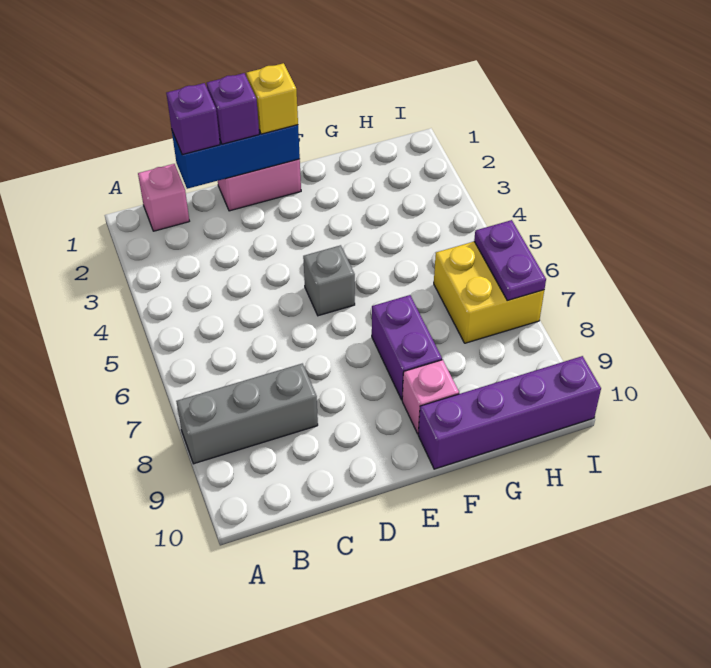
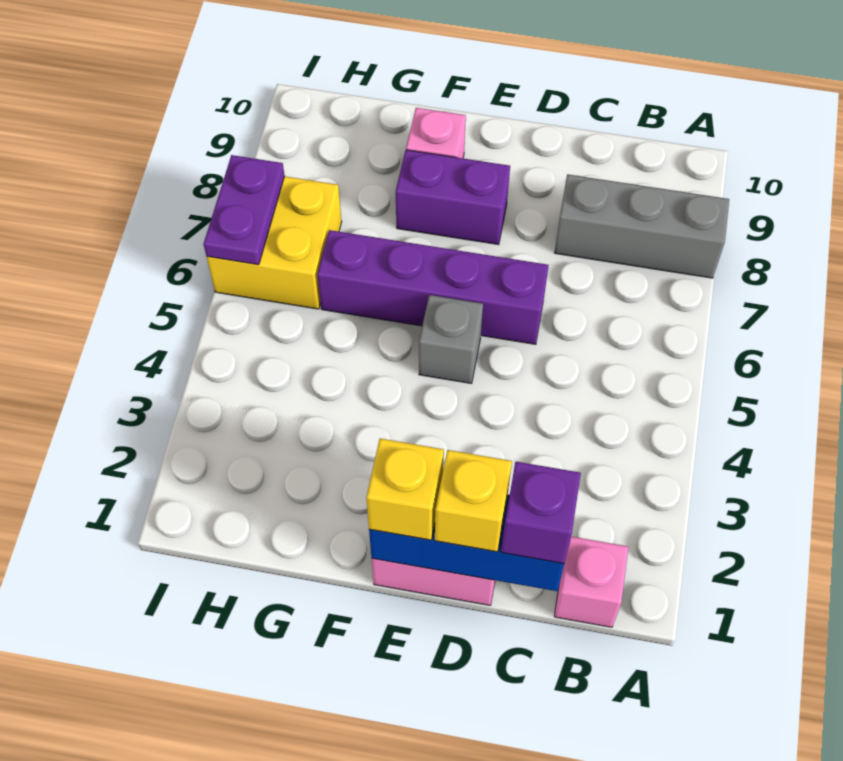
purple 1x1 brick [207,73,259,144] -> yellow 1x1 brick [435,450,512,552]
purple 1x2 brick [372,295,442,400] -> purple 1x2 brick turned to [396,150,510,245]
purple 1x4 brick [418,356,601,469] -> purple 1x4 brick moved to [317,230,549,344]

